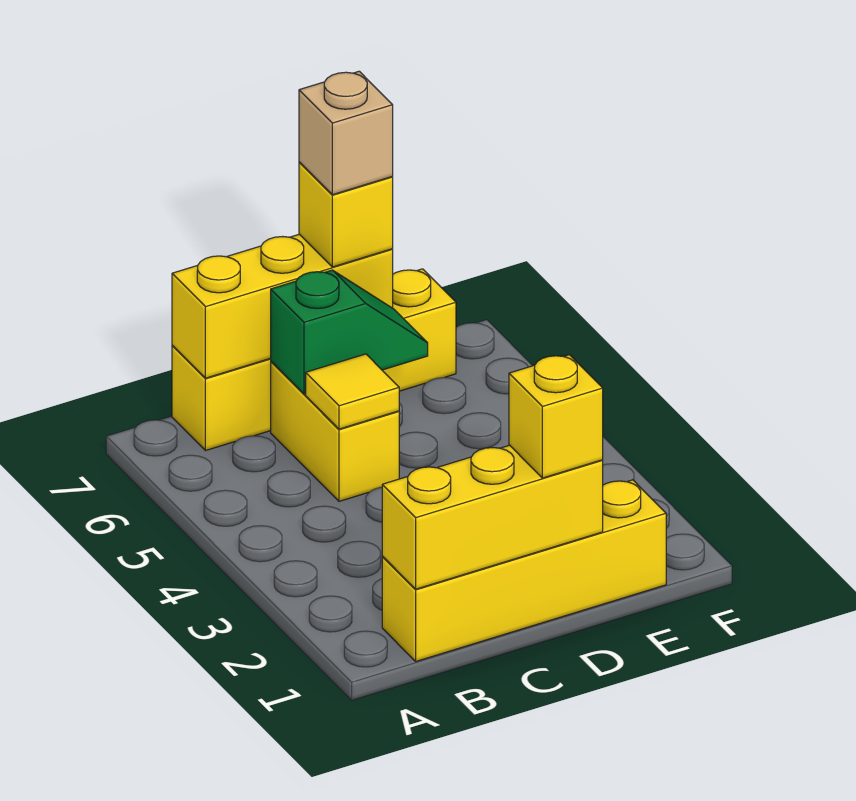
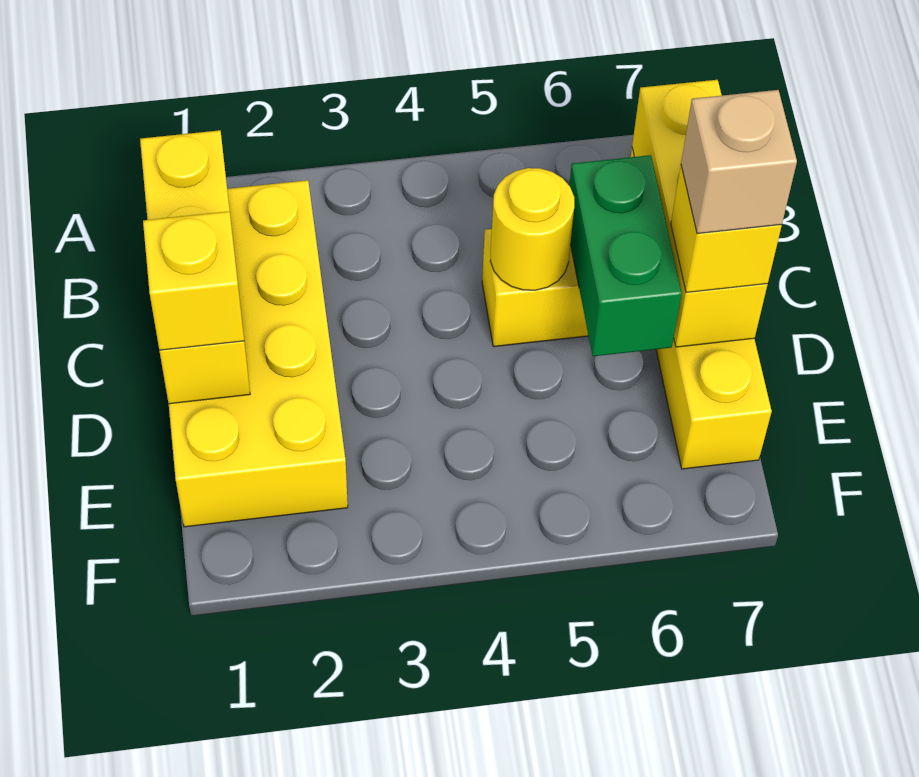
yellow 1x4 brick [382,480,666,661] -> yellow 2x4 brick [169,180,348,527]
yellow 1x1 tile [306,354,399,429] -> yellow 1x1 round brick [490,168,574,290]
green 1x2 slope [271,270,428,394] -> green 1x2 brick [569,155,682,356]

